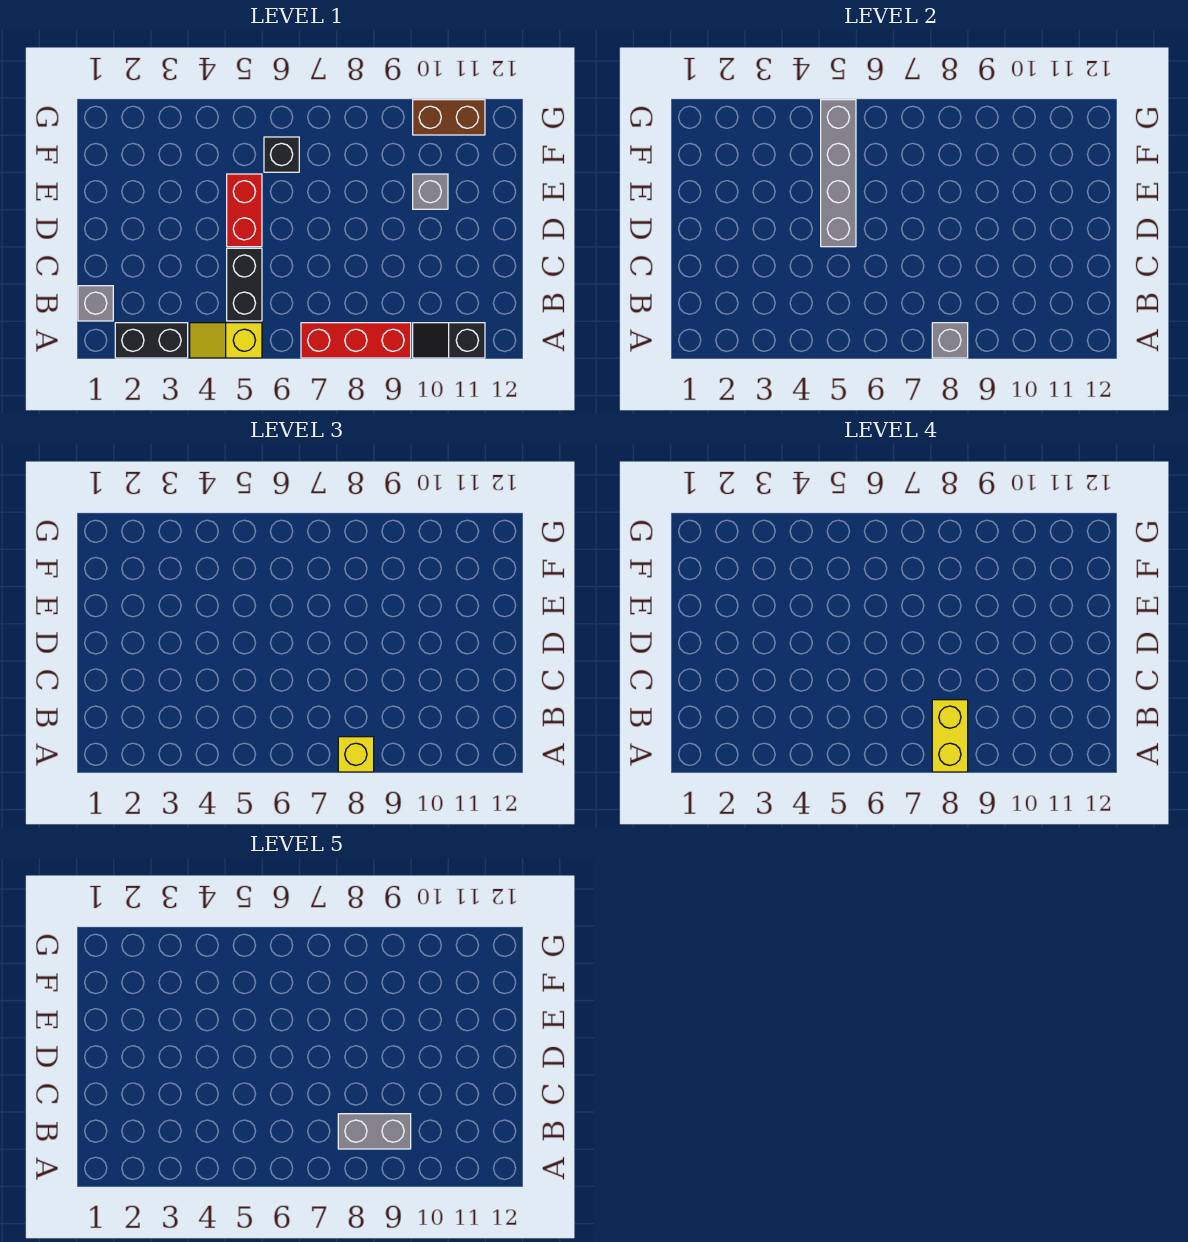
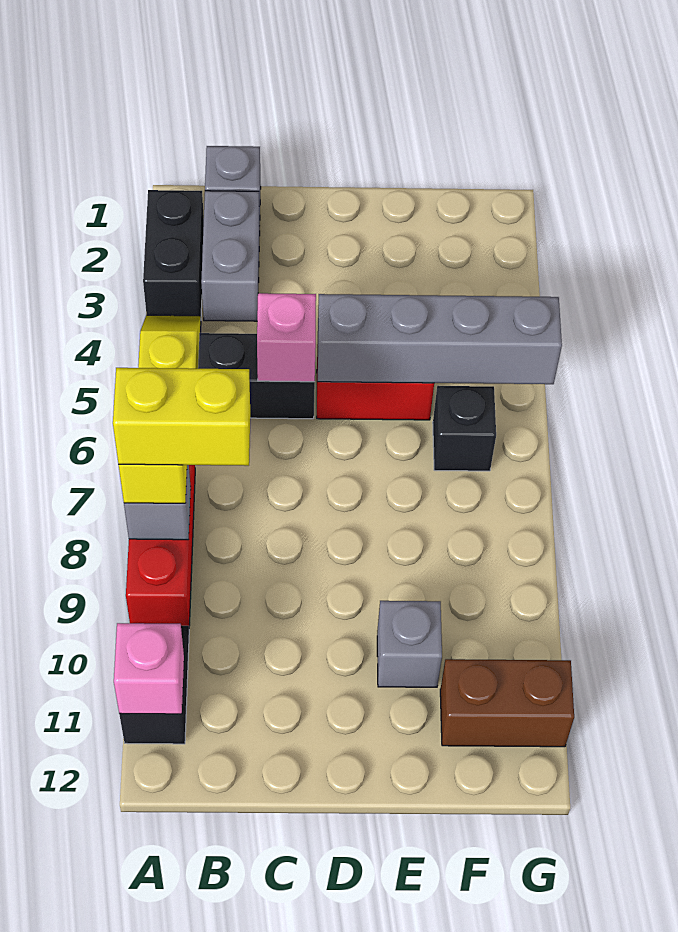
none -> pink 1x1 brick [114,623,184,714]
grey 1x2 brick [338,1114,411,1149] -> grey 1x2 brick moved to [201,191,260,321]
none -> pink 1x1 brick [257,293,316,382]
brown 1x2 brick [413,100,485,135] -> brown 1x2 brick turned to [440,659,574,747]

